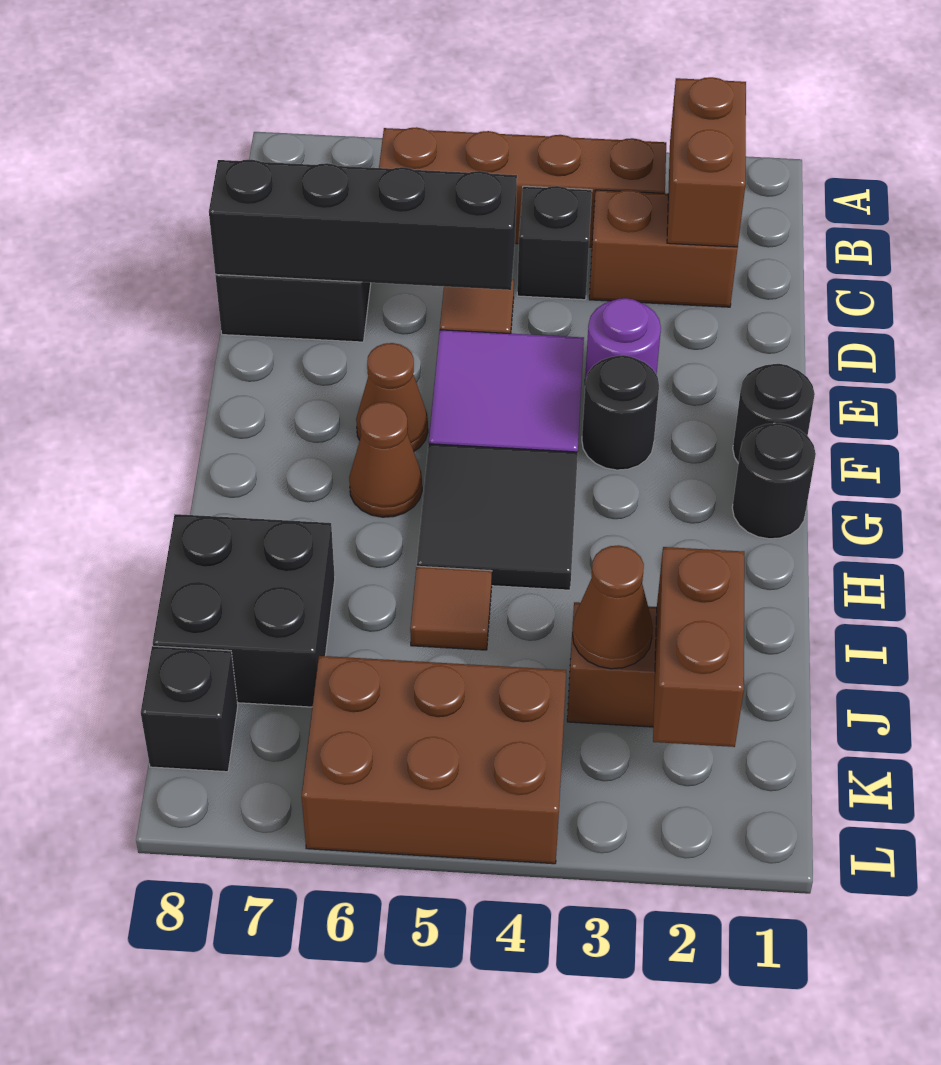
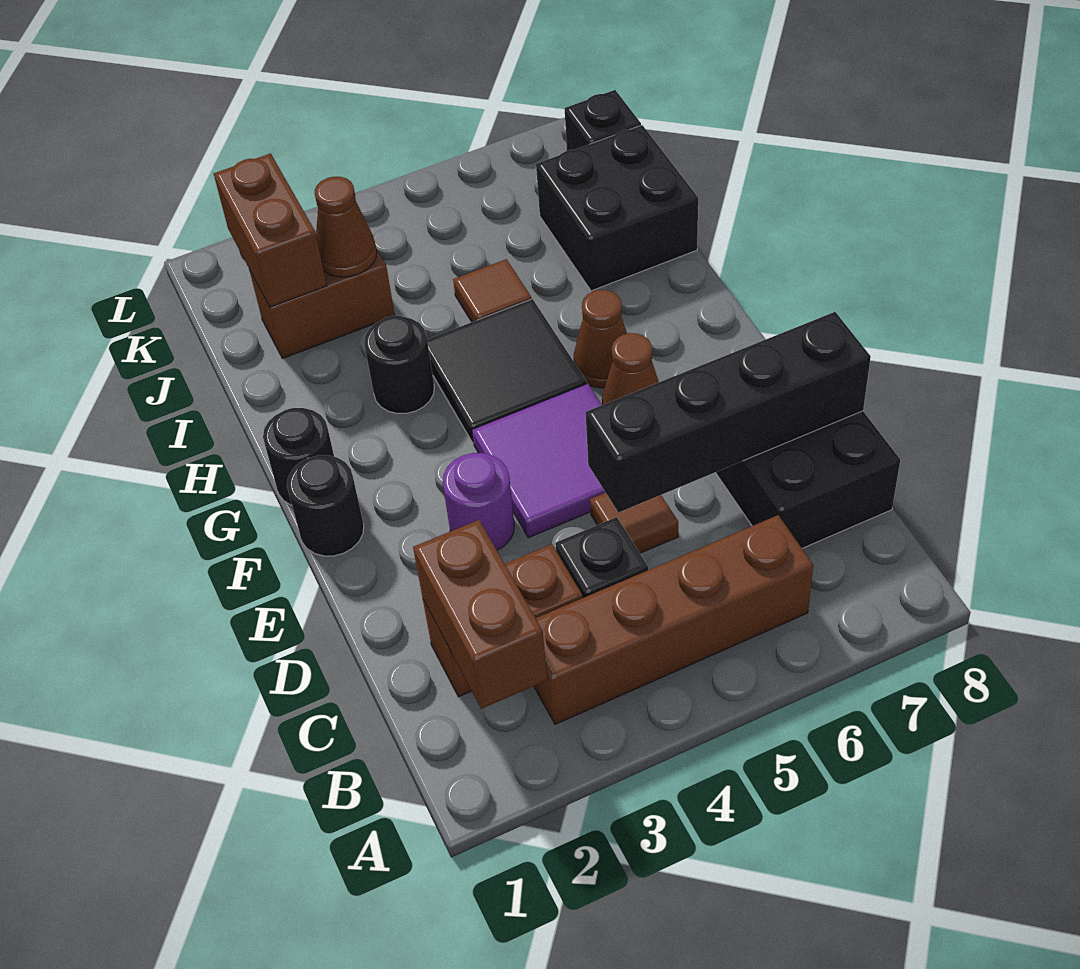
black 1x1 round brick [582,355,659,470] -> black 1x1 round brick moved to [364,316,434,413]
brown 2x3 brick [302,656,566,864] -> none

